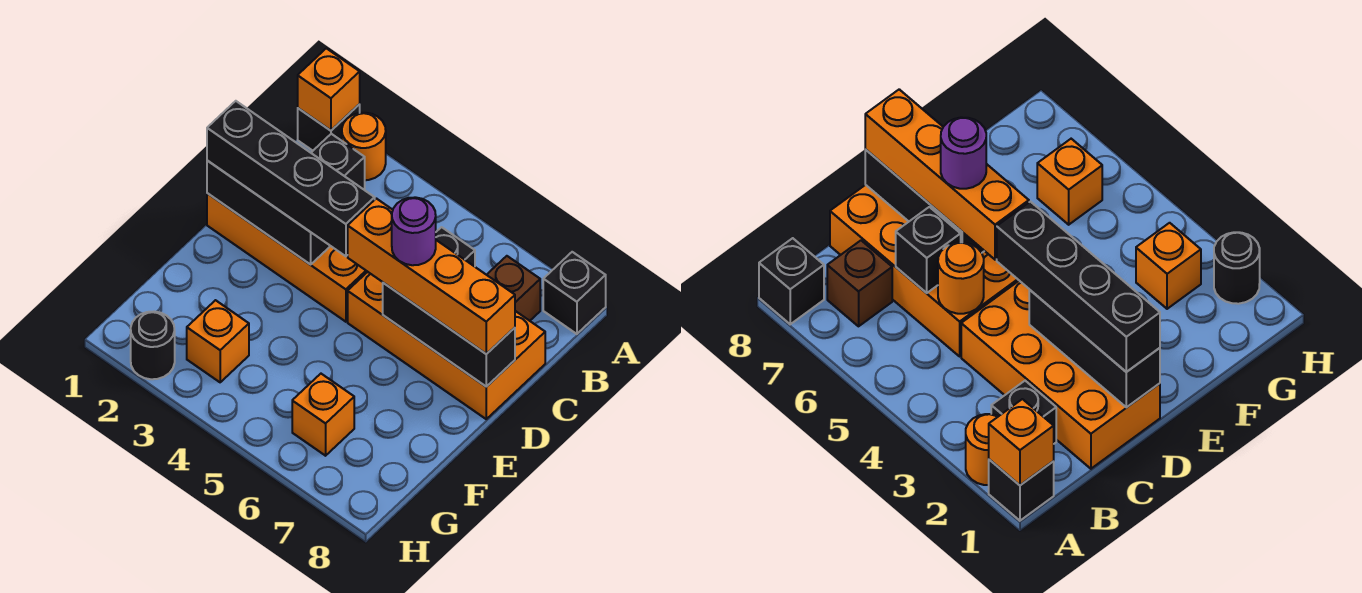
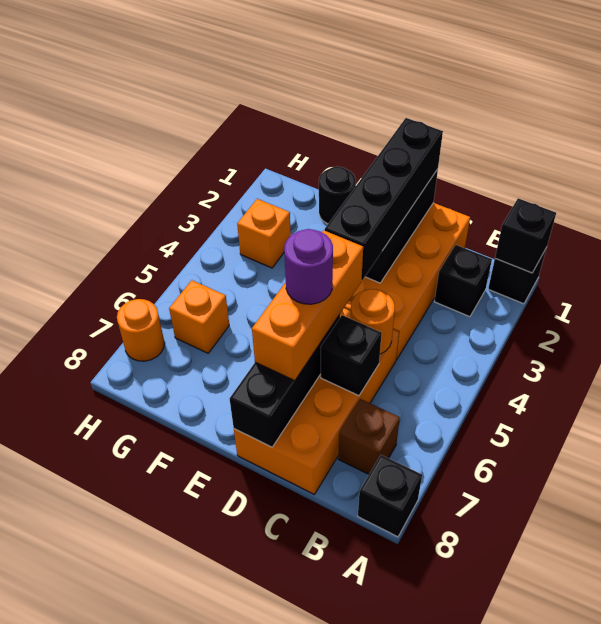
orange 1x1 brick [298,48,360,131] -> black 1x1 brick [495,198,556,273]
orange 1x1 round brick [342,113,386,180] -> orange 1x1 round brick moved to [117,299,165,361]
orange 1x4 brick [348,198,515,354] -> orange 1x3 brick [252,230,363,381]
black 1x1 round brick [131,312,175,379] -> black 1x1 round brick moved to [319,166,356,224]

